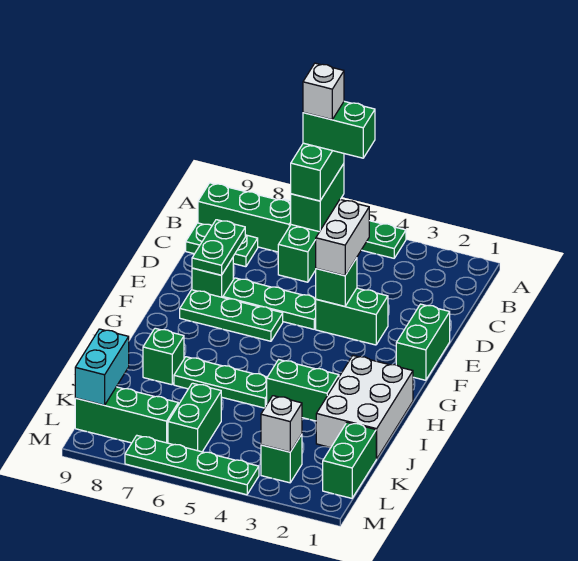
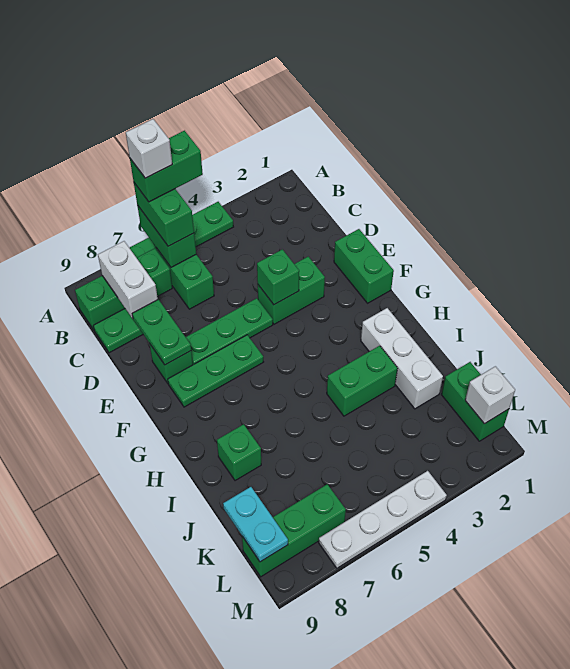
white 1x2 brick [316,199,369,276] -> white 1x2 brick moved to [98,241,158,319]
white 2x3 brick [316,356,413,459] -> white 1x3 brick [361,308,443,409]
green 1x3 plate [174,357,267,408] -> none
green 1x2 brick [168,383,221,452] -> none
cyan 1x2 brick [75,329,129,405] -> cyan 1x2 plate [223,487,288,562]
green 1x1 brick [261,434,302,483] -> none
white 1x1 brick [261,396,302,452] -> white 1x1 brick moved to [465,366,515,424]
green 1x4 plate [125,436,259,495] -> white 1x4 plate [319,471,447,568]

